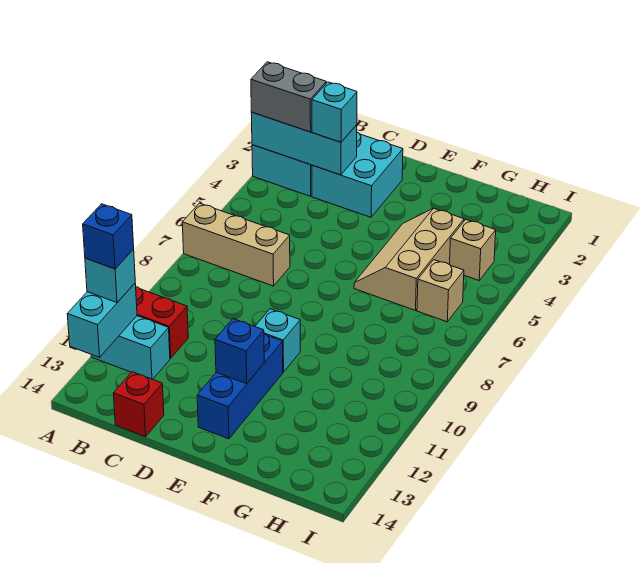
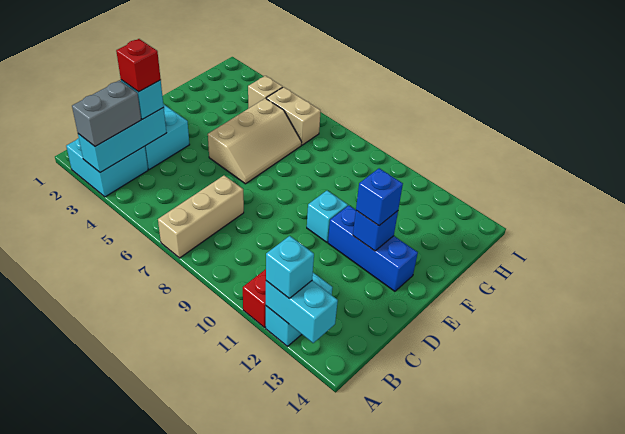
blue 1x1 brick [83,204,134,269] -> blue 1x1 brick moved to [356,168,403,226]
red 1x1 brick [113,372,164,437] -> red 1x1 brick moved to [116,39,161,92]
tan 2x3 slope [354,208,464,310] -> tan 2x3 slope turned to [208,98,302,184]
tan 1x1 brick [417,260,464,322] -> tan 1x2 brick [266,87,321,145]

